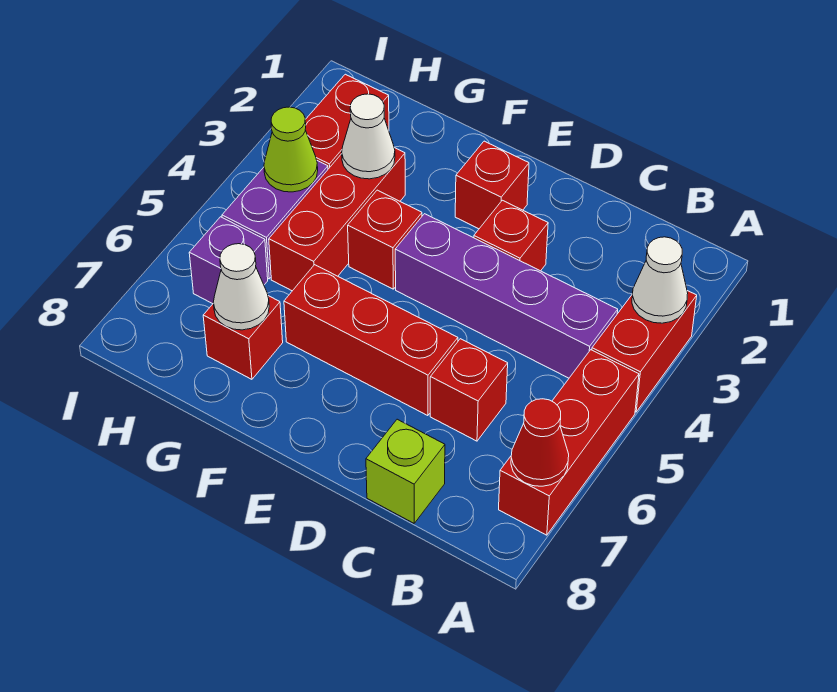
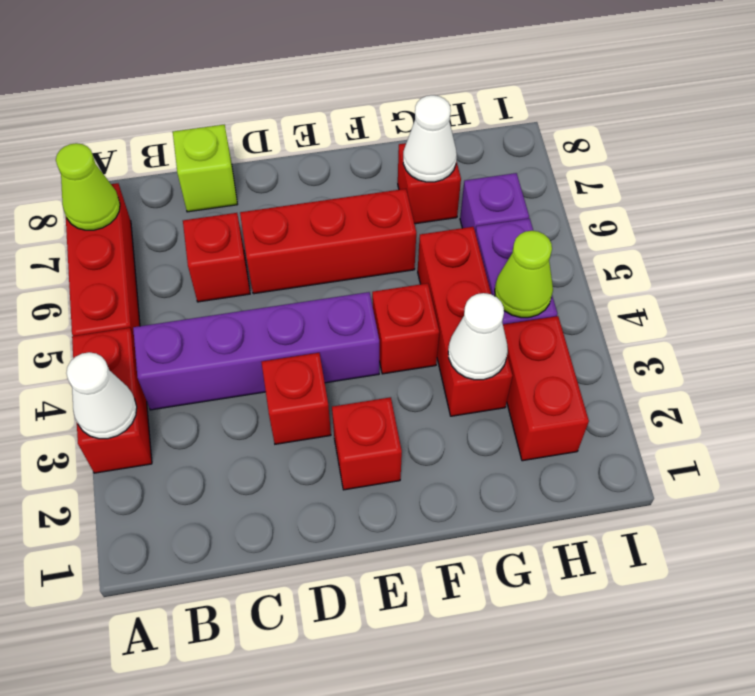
red 1x1 cone [511,399,569,486] -> lime 1x1 cone [56,143,120,230]

